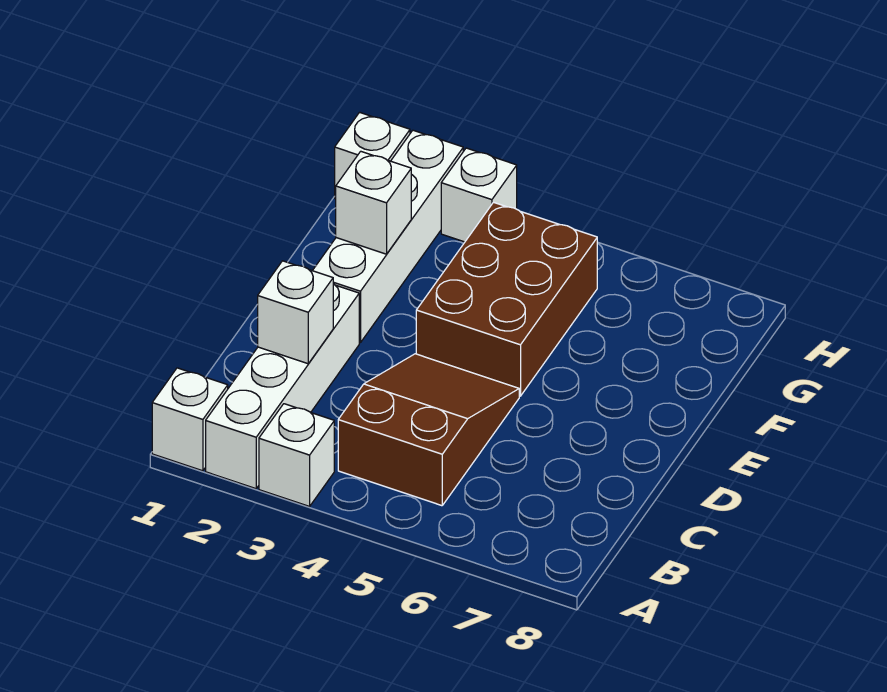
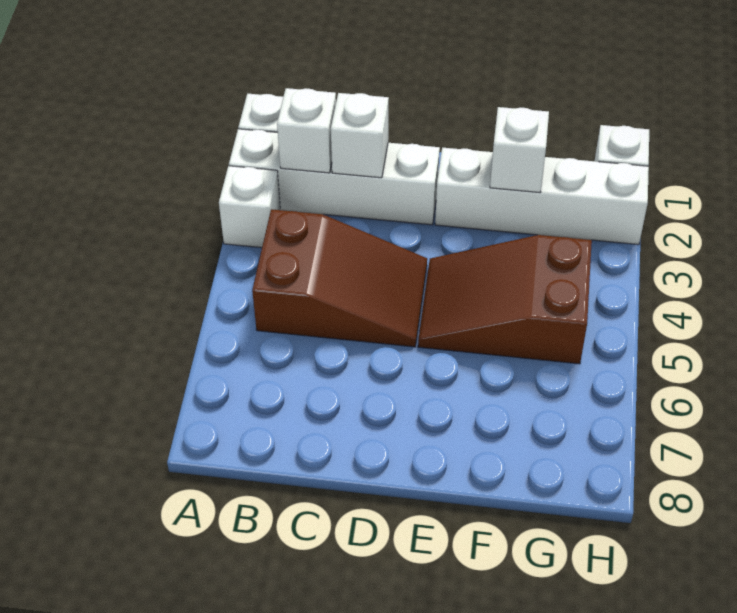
brown 2x3 brick [416,202,597,396] -> brown 2x3 slope [418,235,592,364]
white 1x1 brick [441,148,517,242] -> white 1x1 brick moved to [277,88,336,173]

